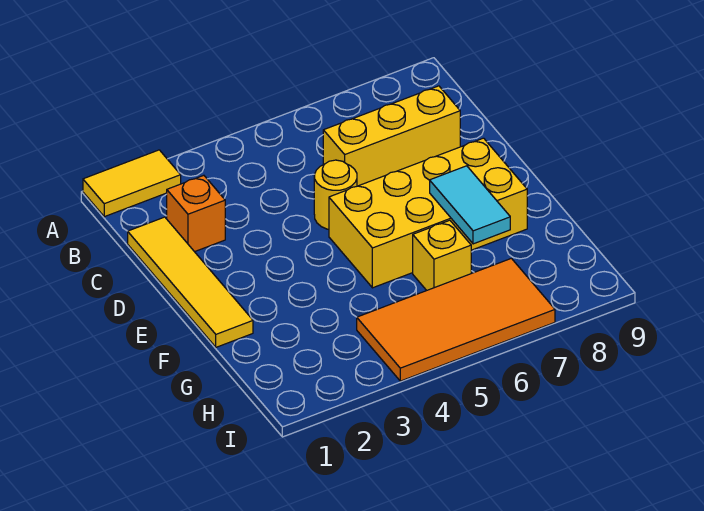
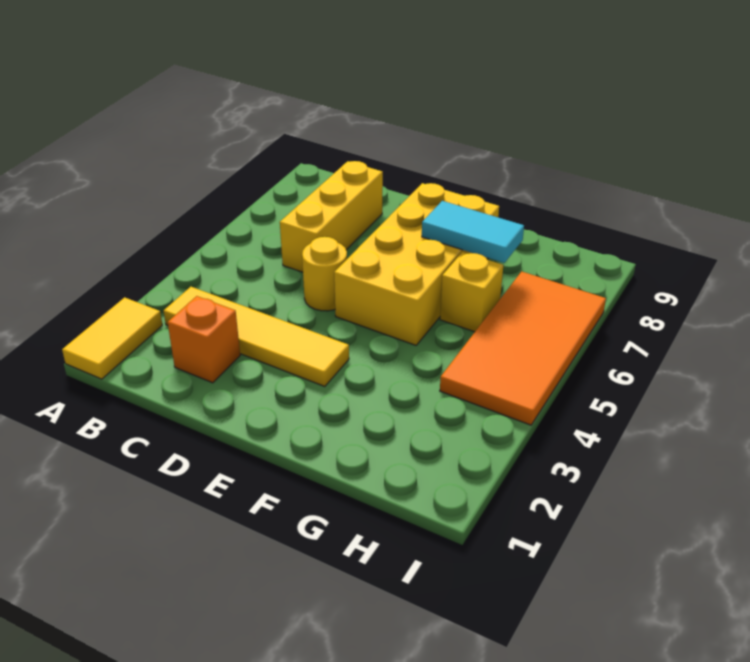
yellow 1x4 tile [128,217,253,347] -> yellow 1x4 tile moved to [164,287,349,387]

